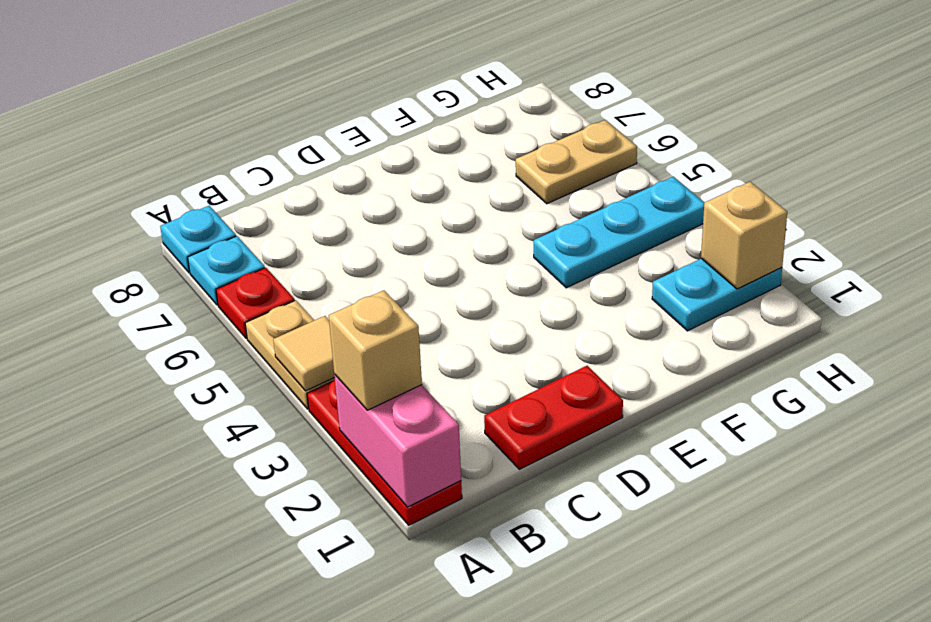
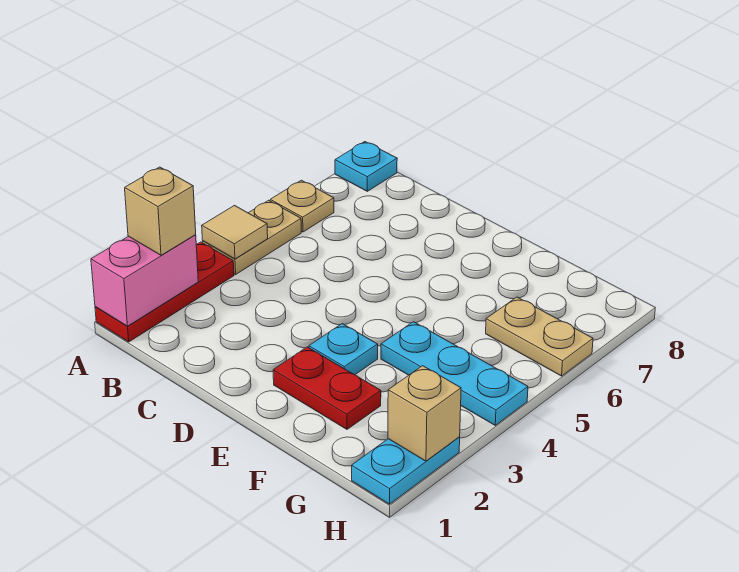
red 1x1 plate [216,268,295,338] -> tan 1x1 plate [270,180,334,232]
cyan 1x1 plate [188,236,265,305] -> cyan 1x1 plate moved to [309,324,378,375]
red 1x2 plate [484,366,623,469] -> red 1x2 plate moved to [273,347,381,429]
cyan 1x2 plate [652,259,782,331] -> cyan 1x2 plate turned to [352,437,460,504]

